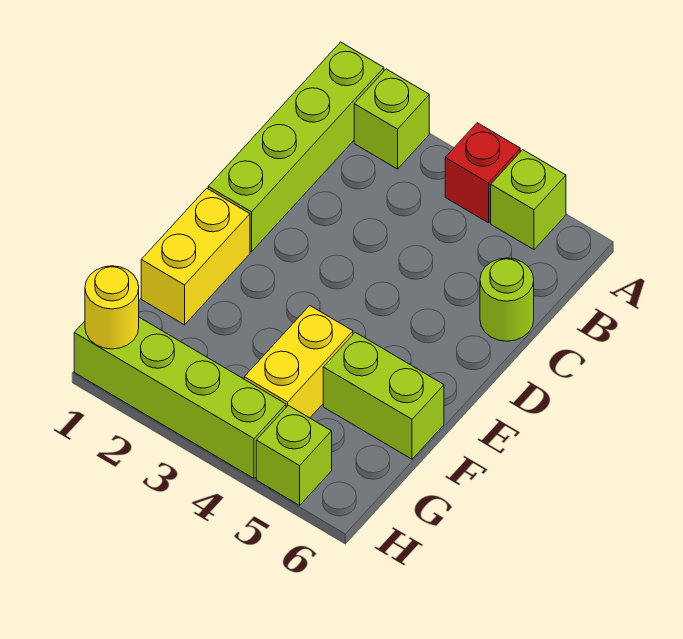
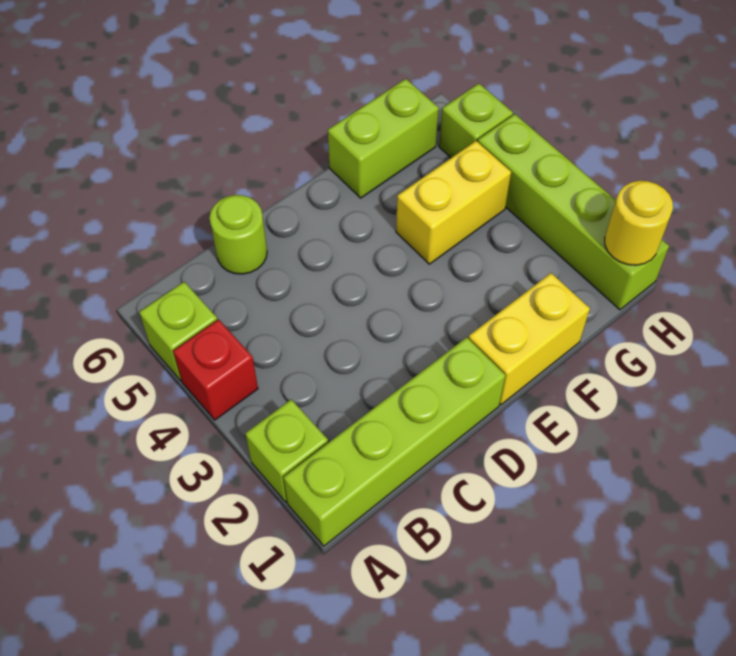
lime 1x2 brick [323,332,444,459] -> lime 1x2 brick turned to [328,79,439,198]

